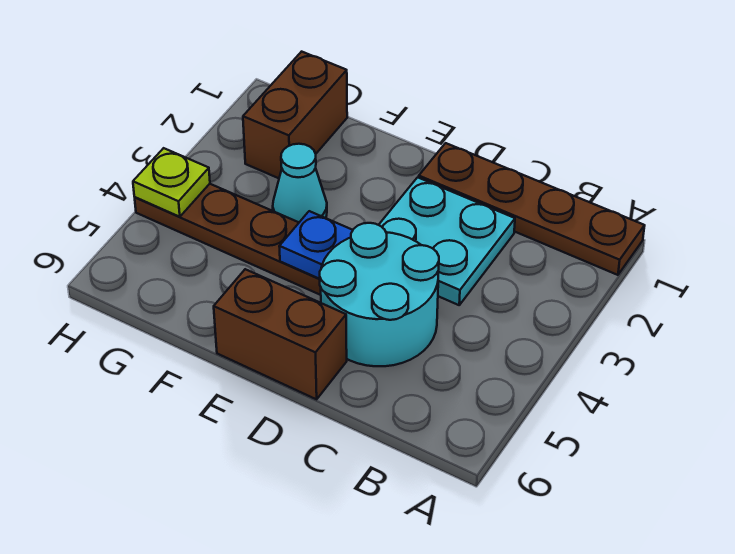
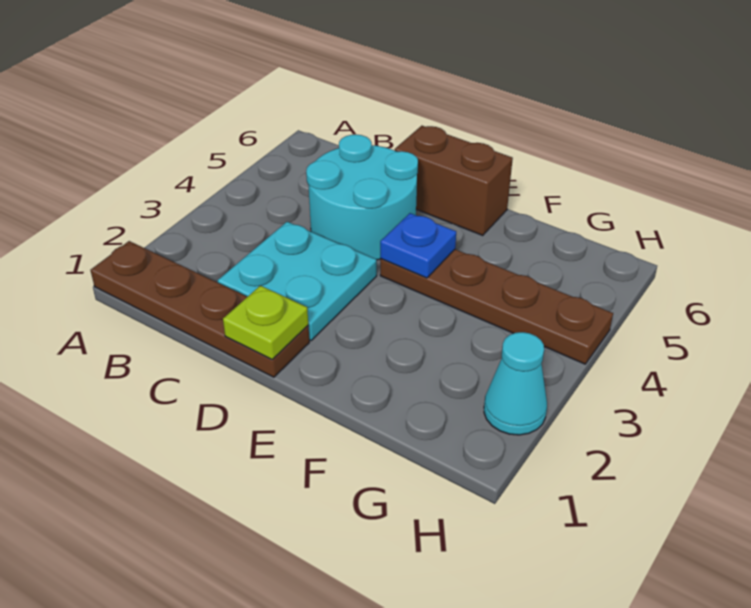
cyan 1x1 cone [273,144,327,222] -> cyan 1x1 cone moved to [484,332,547,435]
brown 1x2 brick [243,52,347,178] -> none
lime 1x1 plate [133,148,210,217] -> lime 1x1 plate moved to [223,286,308,359]

